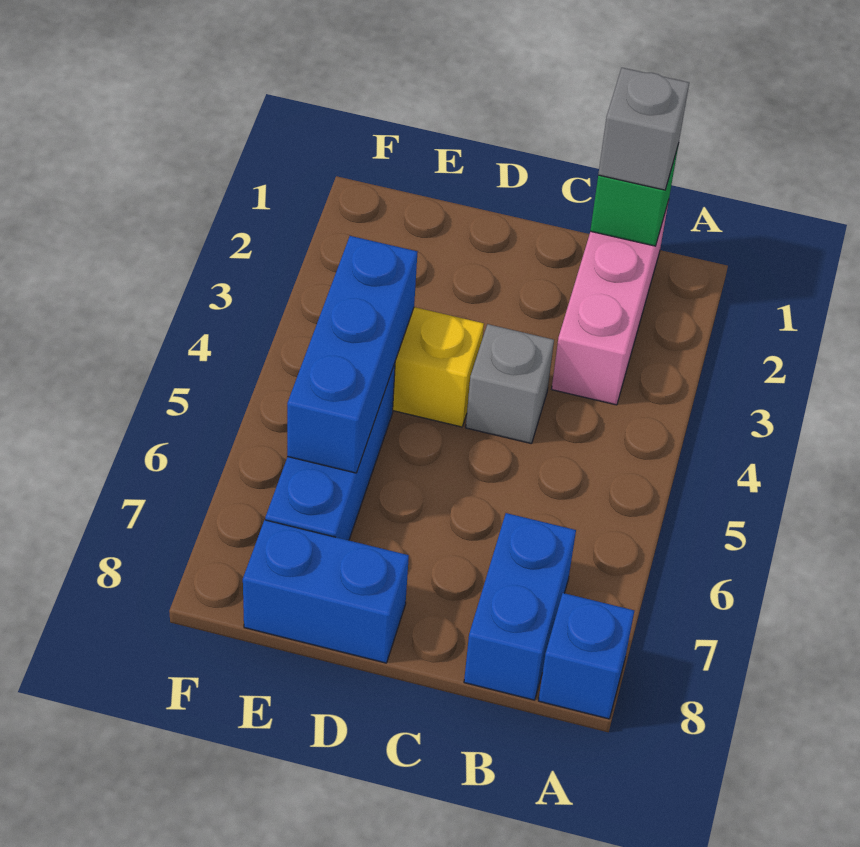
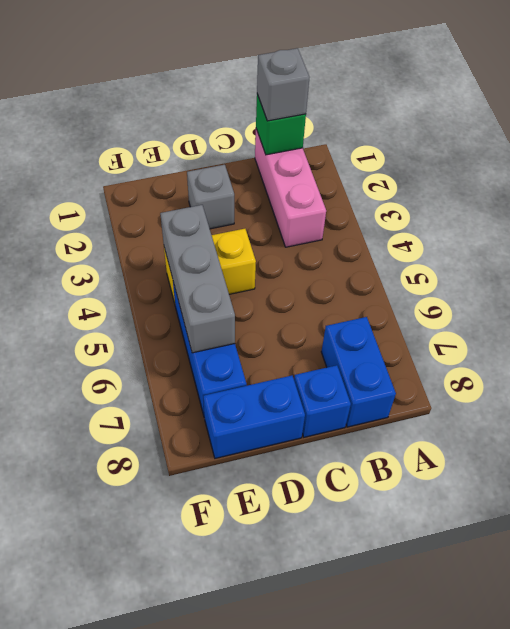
blue 1x1 brick [538,593,634,719] -> blue 1x1 brick moved to [294,365,351,437]
grey 1x1 brick [466,324,554,444] -> grey 1x1 brick moved to [187,165,234,229]
blue 1x3 brick [287,236,417,473] -> grey 1x3 brick [160,205,235,353]

